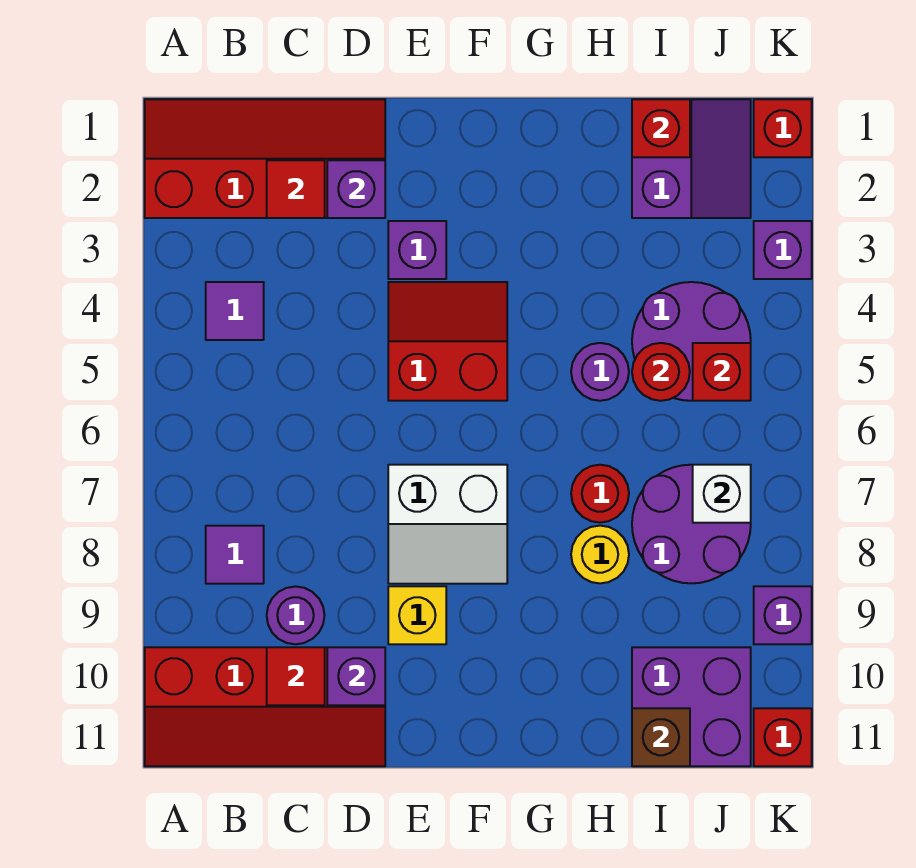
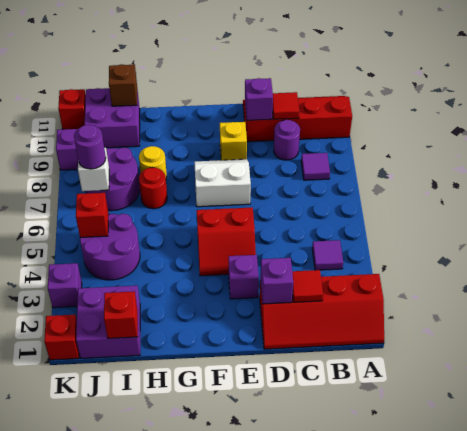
purple 1x1 round brick [571,343,629,401] -> purple 1x1 round brick moved to [74,125,106,169]
purple 2x2 slope [632,99,751,218] -> purple 2x2 brick [76,286,140,358]
red 1x1 round brick [632,343,690,401] -> none

